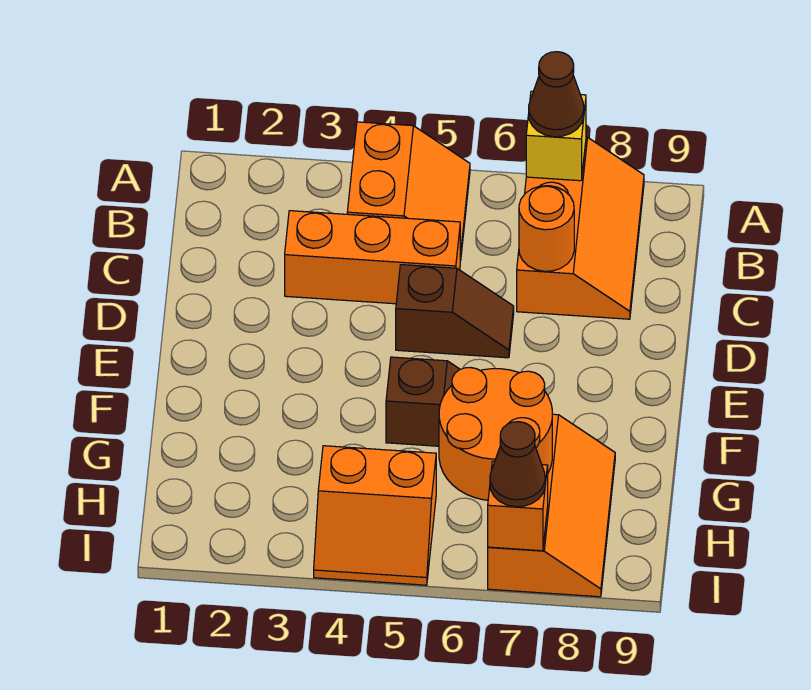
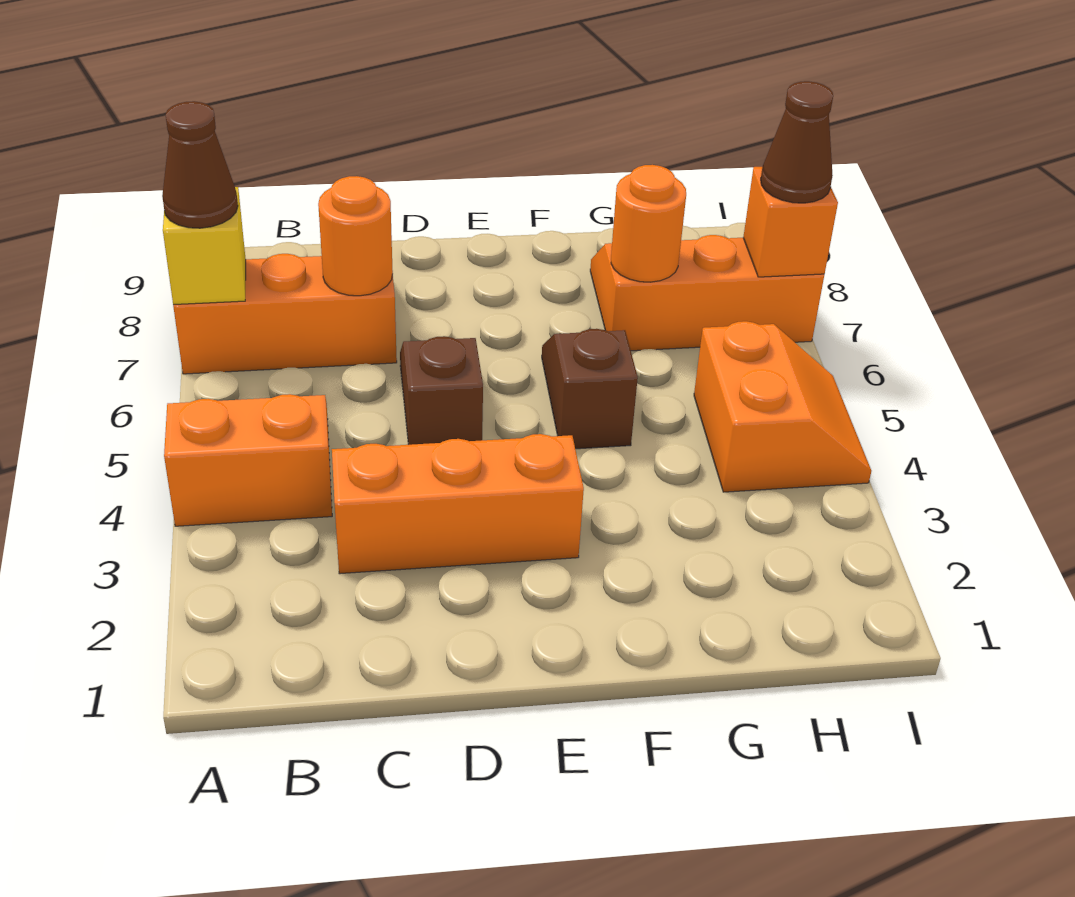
orange 1x3 brick [285,211,460,304] -> orange 1x3 brick turned to [332,434,584,574]
orange 2x2 round brick [439,368,552,500] -> orange 1x1 round brick [611,165,686,282]

